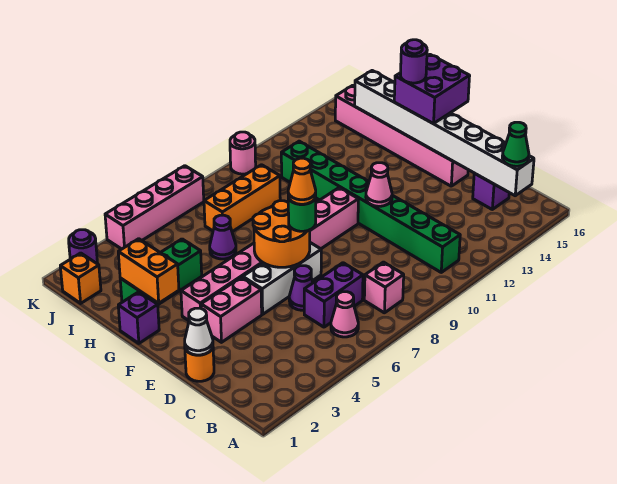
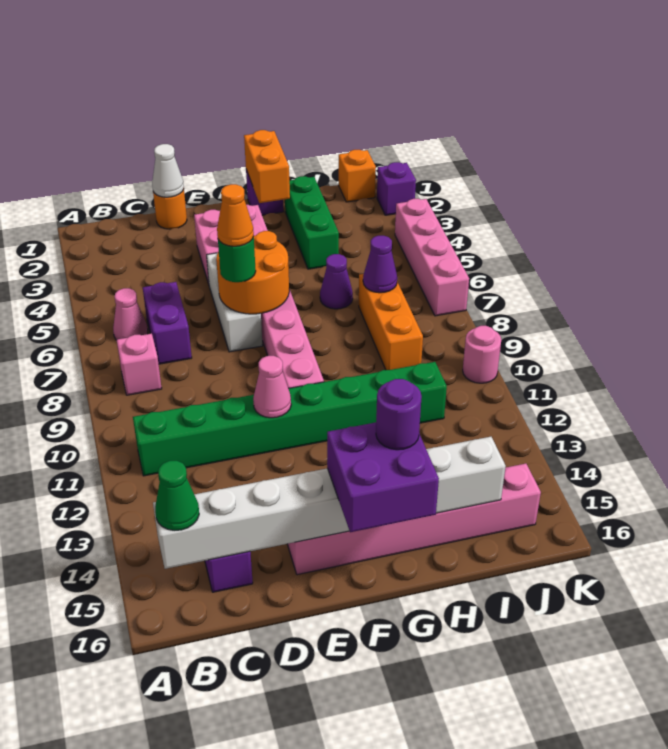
purple 1x1 cone [289,266,313,310] -> purple 1x1 cone moved to [363,236,397,293]
orange 1x2 brick [118,239,179,303] -> orange 1x2 brick turned to [244,130,290,203]
purple 1x1 round brick [69,230,98,264] -> purple 1x1 brick [377,162,416,215]

